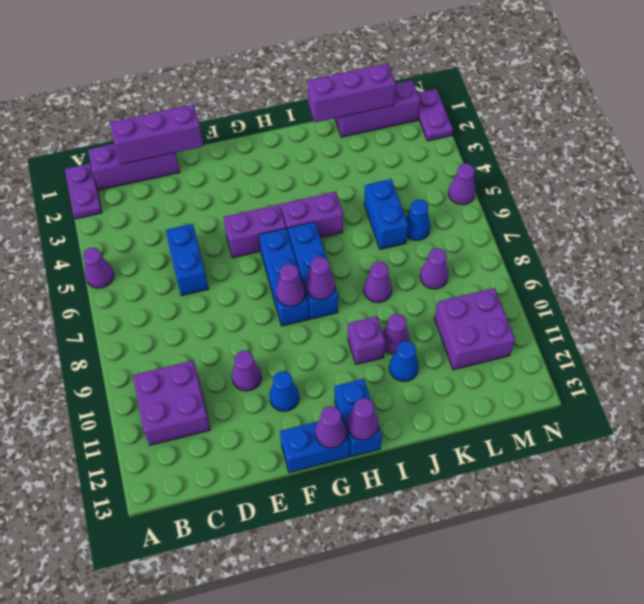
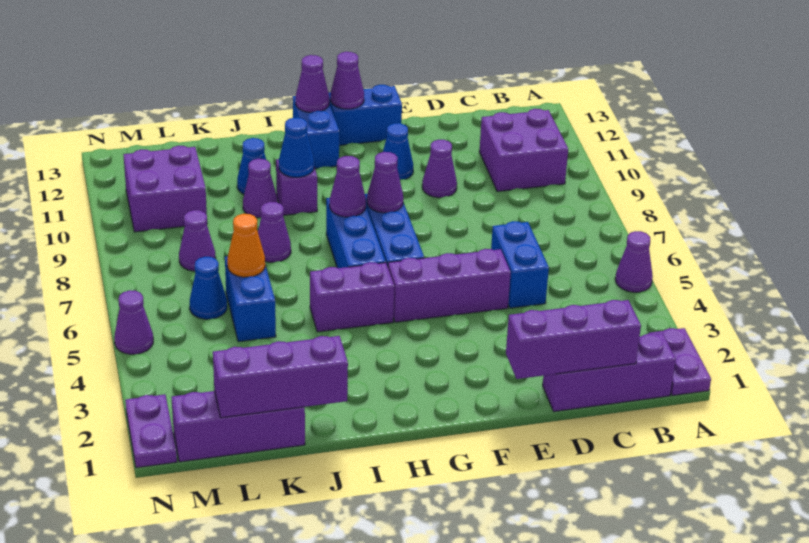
purple 1x2 brick [224,204,286,258] -> purple 1x3 brick [388,249,511,322]
none -> blue 1x1 cone [279,118,314,177]
none -> orange 1x1 cone [227,214,265,277]

